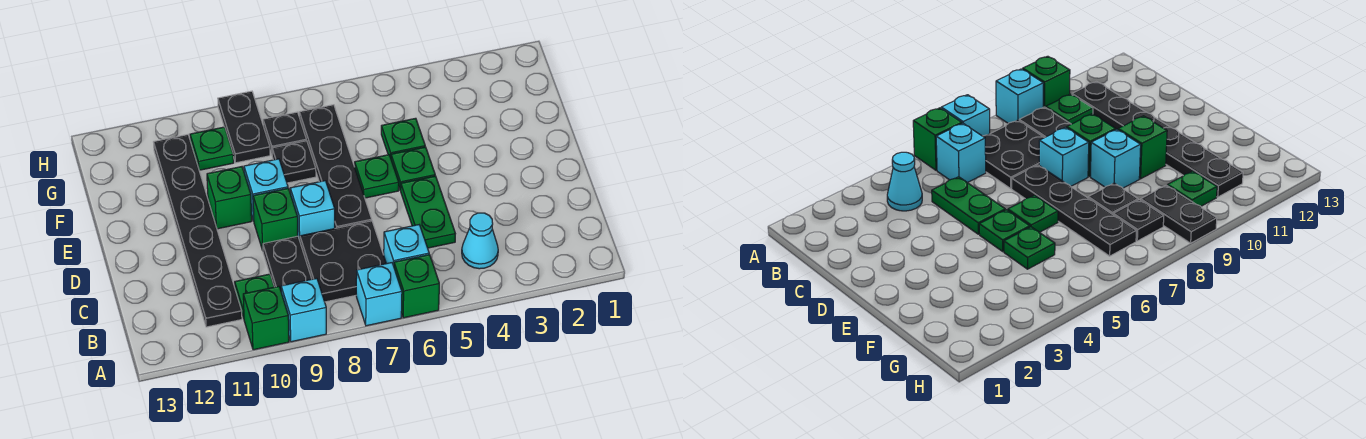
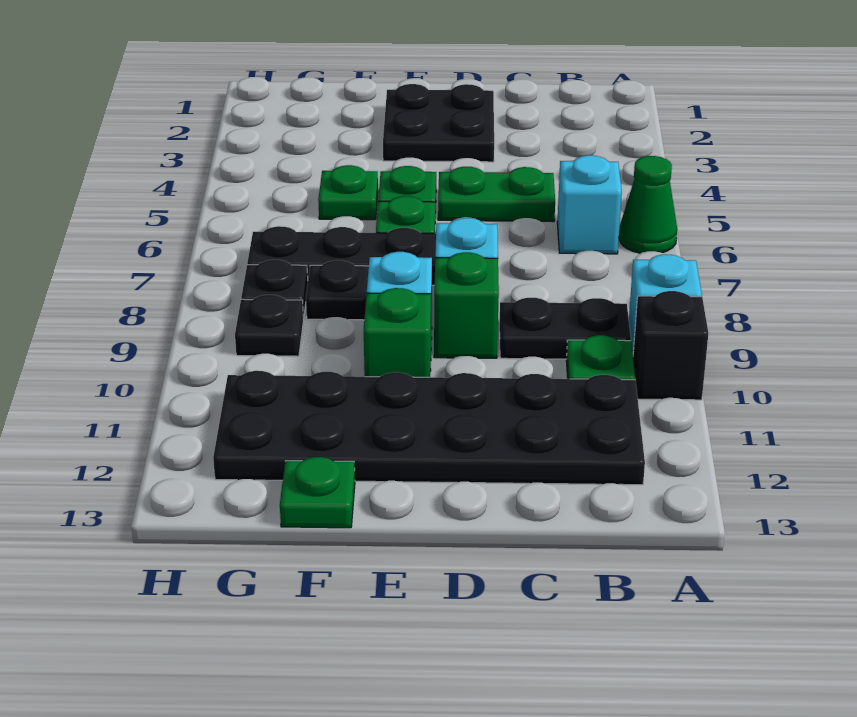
green 1x1 brick [394,255,439,318] -> green 1x1 cone [619,156,677,253]
cyan 1x1 brick [356,263,402,326] -> none
green 1x1 brick [243,286,289,350] -> black 1x1 brick [633,291,708,400]
cyan 1x1 cone [462,213,498,269] -> none
black 2x2 plate [300,221,386,302] -> black 2x2 plate moved to [383,84,494,162]
black 1x6 plate [154,135,242,327] -> black 2x6 plate [213,371,645,485]
black 1x2 plate [218,91,270,163] -> black 1x1 plate [235,295,303,356]
green 1x1 plate [190,127,234,170] -> green 1x1 plate moved to [280,457,355,528]

